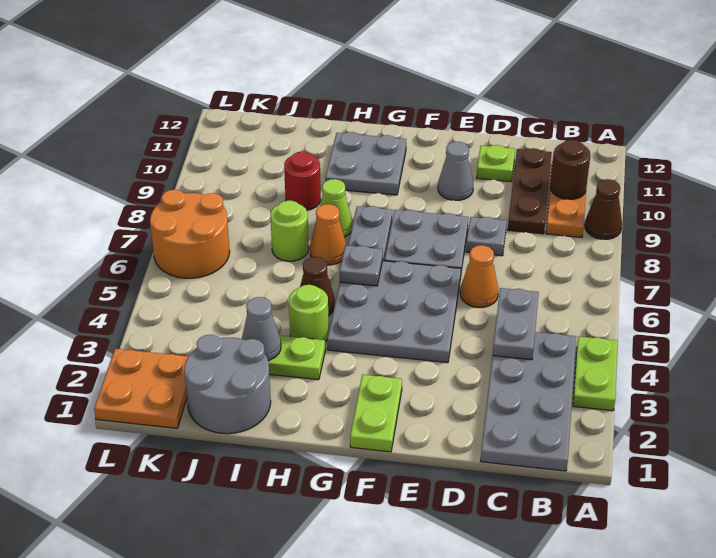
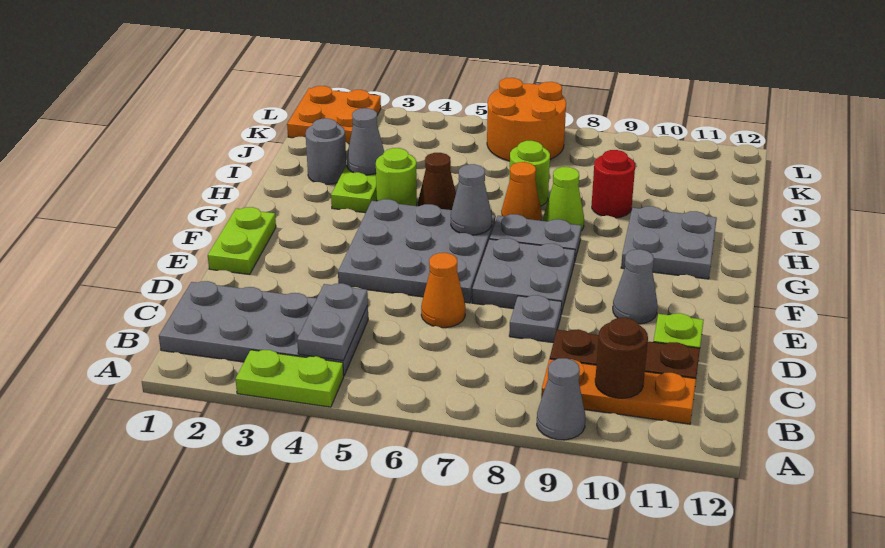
brown 1x1 cone [585,179,622,239] -> grey 1x1 cone [537,358,585,440]
grey 1x2 plate [493,288,539,360] -> grey 1x2 plate turned to [297,283,368,361]
lime 1x2 plate [350,375,402,452] -> lime 1x2 plate turned to [208,207,276,274]
grey 1x1 plate [340,246,383,286] -> grey 1x1 cone [451,164,492,235]
grey 2x2 round brick [184,335,271,434] -> grey 1x1 round brick [305,118,347,184]

